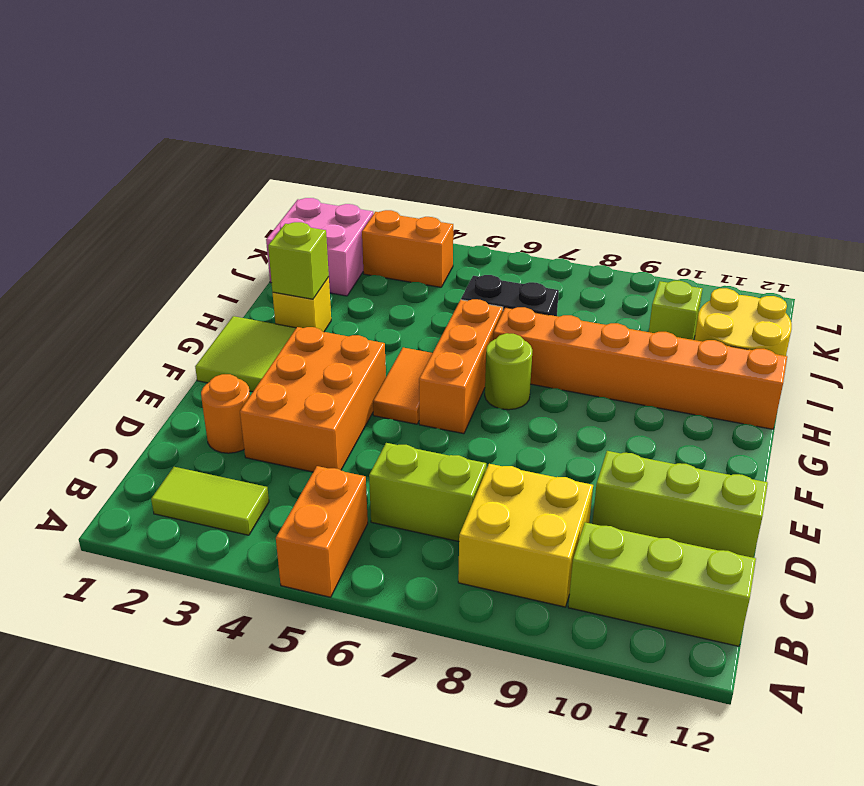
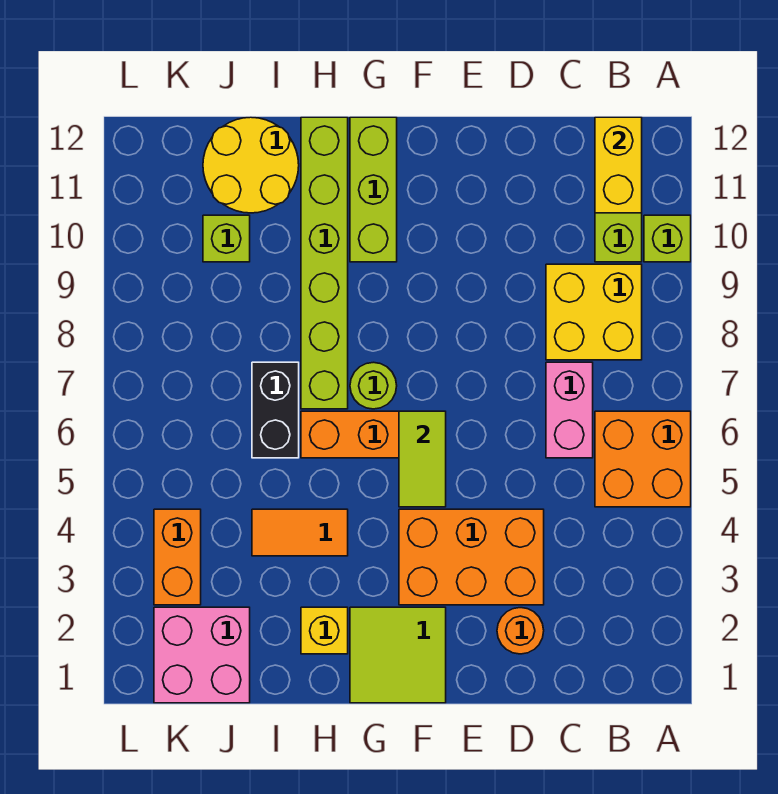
orange 1x2 brick [276,466,368,597] -> orange 2x2 brick [595,411,691,507]
lime 1x2 tile [151,467,269,535] -> lime 1x2 tile moved to [399,411,446,507]
none -> yellow 1x2 brick [595,117,642,213]
lime 1x2 brick [369,443,486,541] -> pink 1x2 brick [546,362,593,458]
lime 1x3 brick [592,451,768,558] -> lime 1x3 brick moved to [350,117,397,262]
orange 1x2 tile [373,348,432,424] -> orange 1x2 tile moved to [252,509,348,556]
lime 1x1 brick [268,222,329,299] -> lime 1x1 brick moved to [644,215,691,262]
orange 1x6 brick [493,307,787,429] -> lime 1x6 brick [301,117,348,409]

